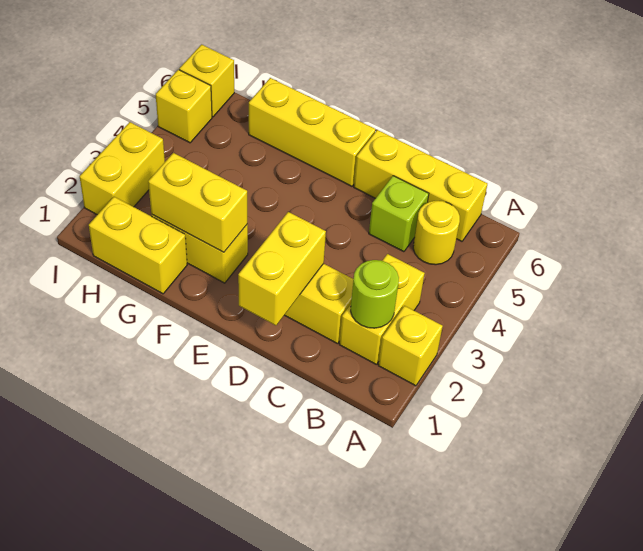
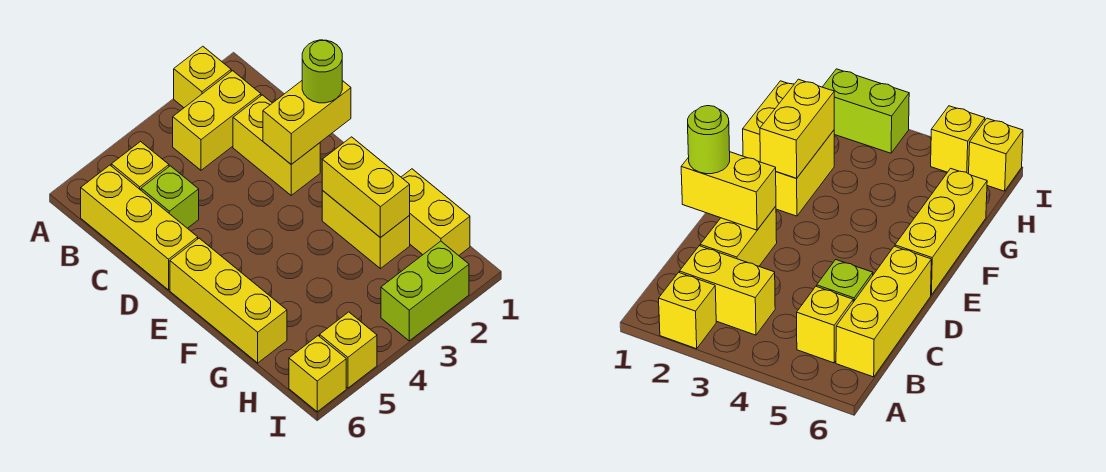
lime 1x1 round brick [351,260,399,328] -> lime 1x1 round brick moved to [302,40,342,103]
yellow 1x1 round brick [413,201,460,265] -> yellow 1x1 brick [111,142,169,190]
yellow 1x2 brick [80,122,165,215] -> lime 1x2 brick [381,241,469,341]

